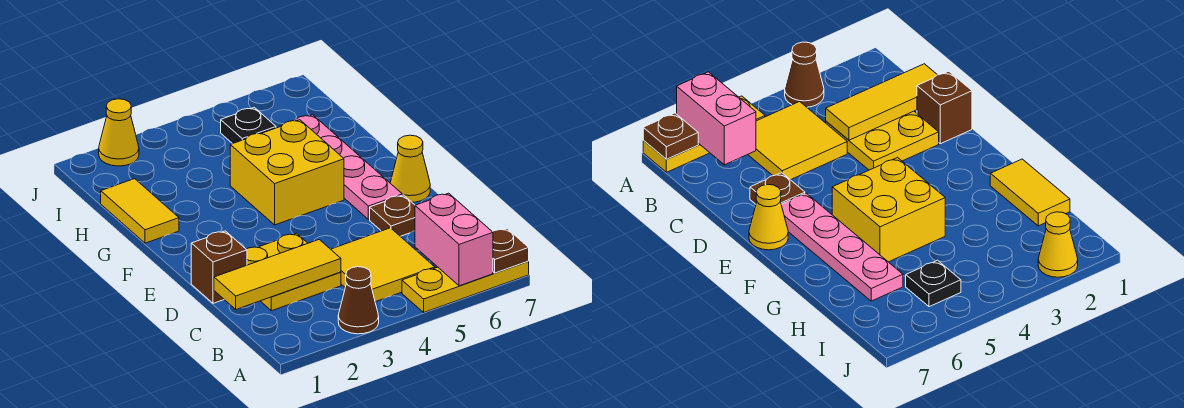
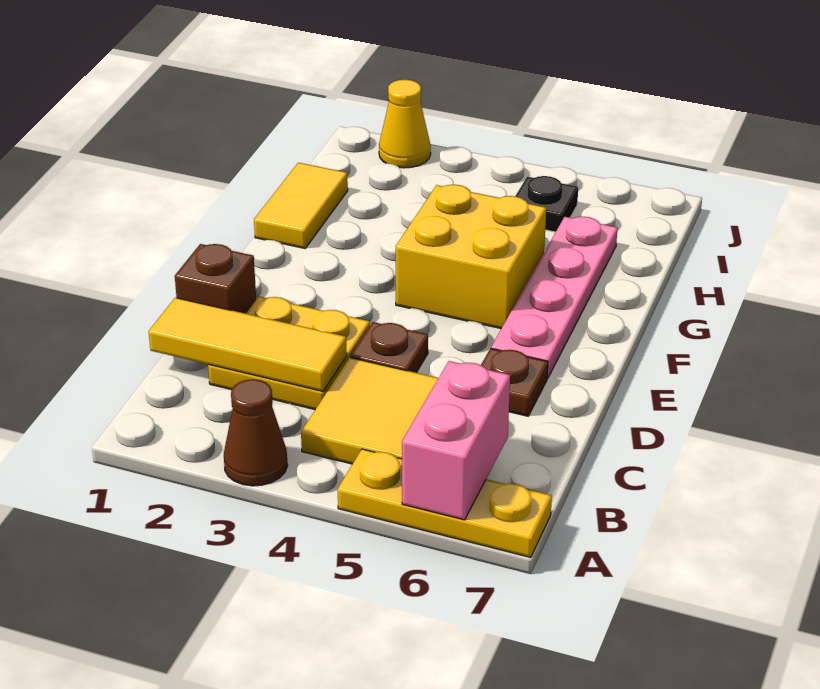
brown 1x1 plate [493,229,529,273] -> brown 1x1 plate moved to [351,322,428,373]
yellow 1x1 cone [390,135,430,202] -> none

